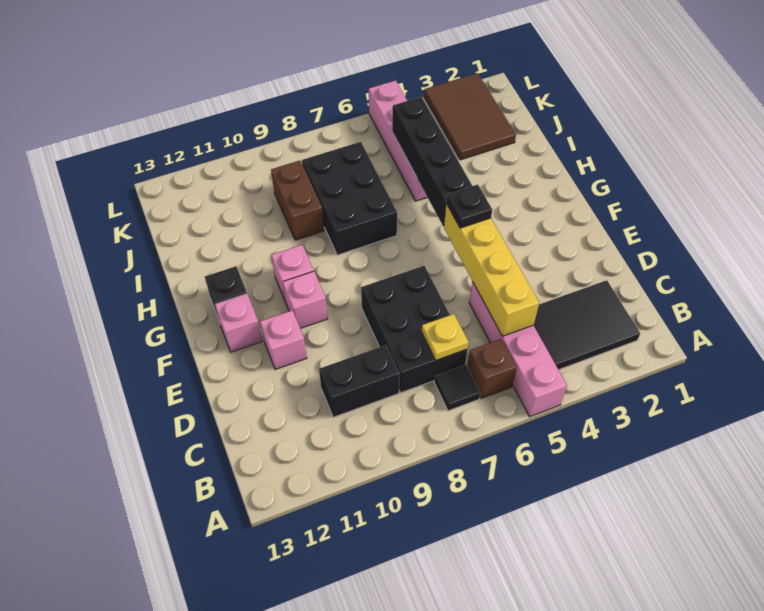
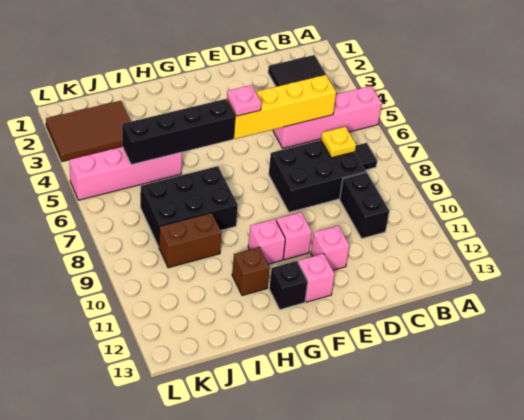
brown 1x1 brick [467,339,517,398] -> brown 1x1 brick moved to [232,247,270,296]
black 1x1 plate [446,184,492,228] -> pink 1x1 plate [227,85,261,116]

